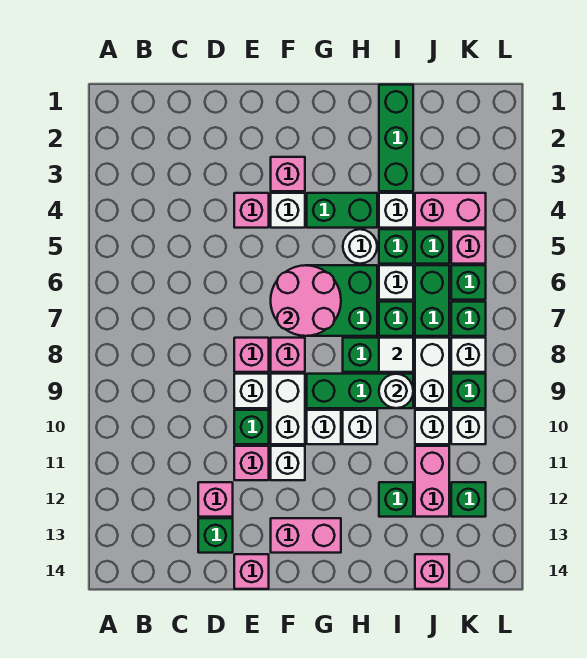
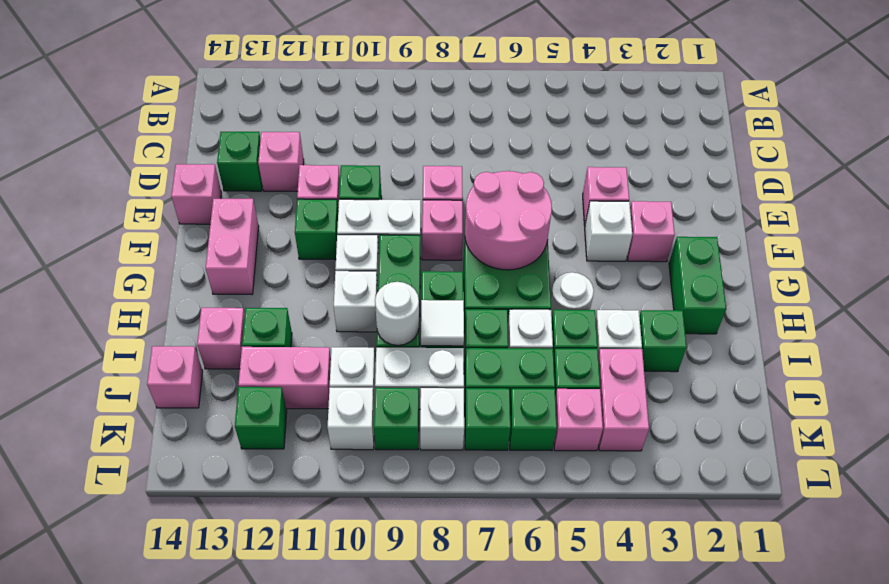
white 1x1 brick [234,374,269,408] -> none
white 1x1 brick [271,446,305,480] -> green 1x1 brick [295,199,338,259]
green 1x2 brick [307,193,377,228] -> green 1x2 brick moved to [669,237,726,334]
green 1x3 brick [379,85,413,191] -> green 1x1 brick [639,310,687,372]
none -> pink 1x1 brick [197,308,245,369]

